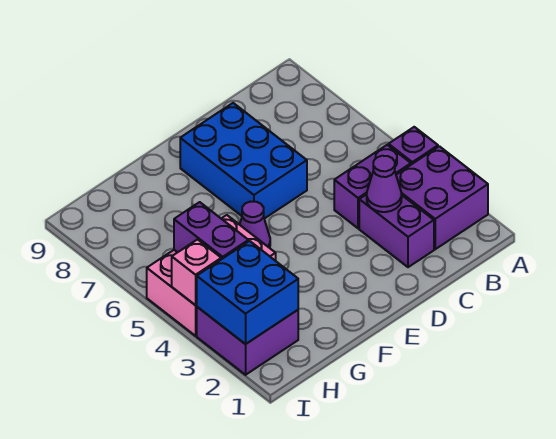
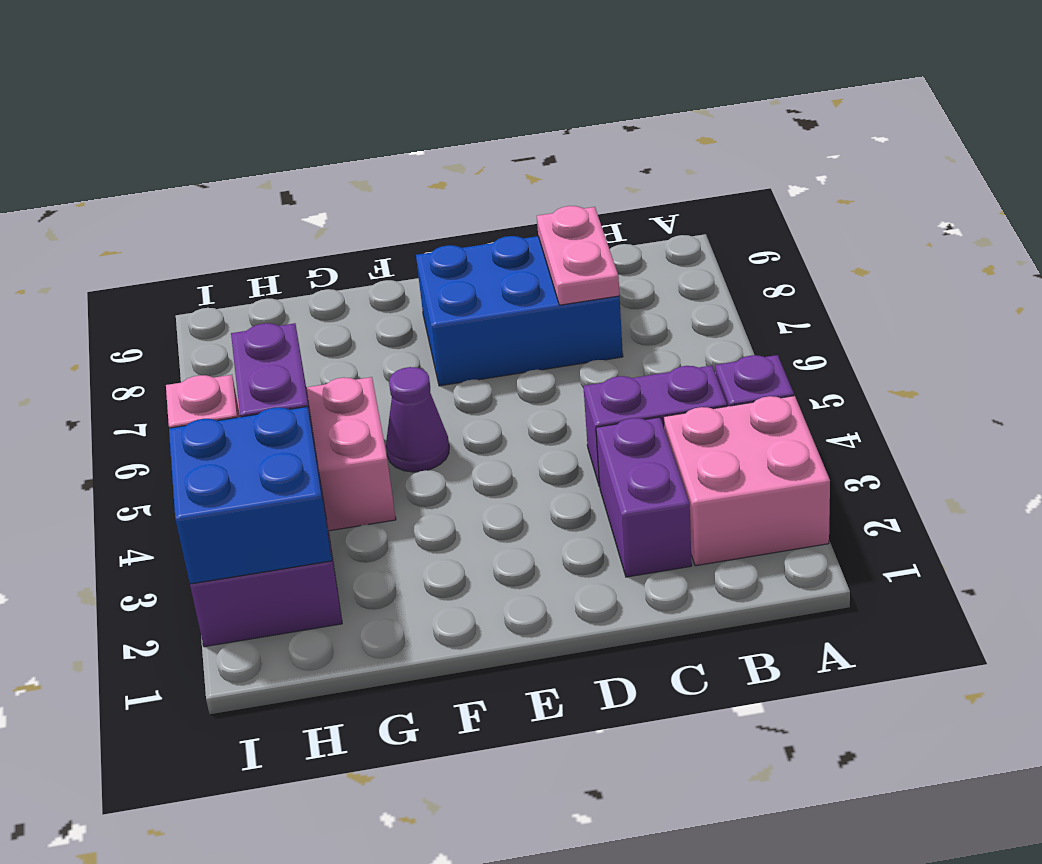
purple 2x2 brick [396,146,488,249] -> pink 2x2 brick [664,396,830,566]
purple 1x1 cone [367,156,402,212] -> none
none -> pink 1x2 plate [537,206,620,305]
blue 2x3 brick [180,103,307,219] -> blue 2x3 brick turned to [416,236,623,386]

